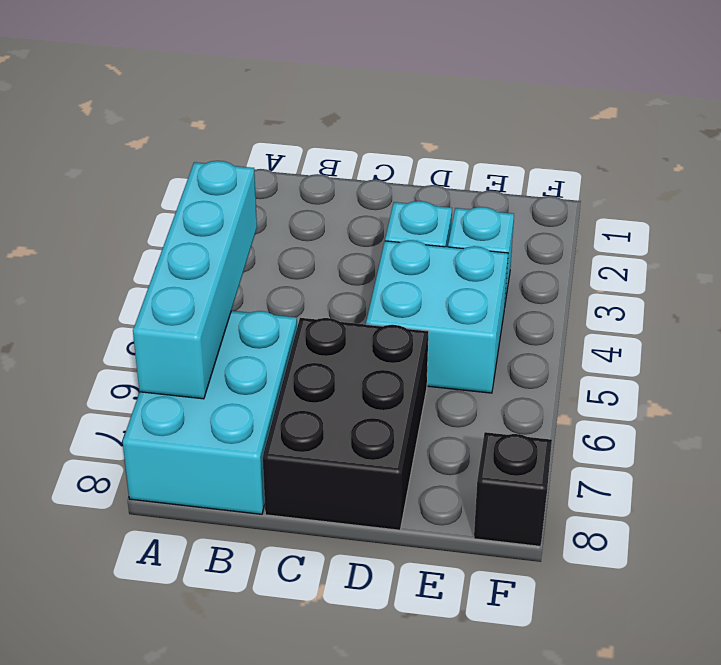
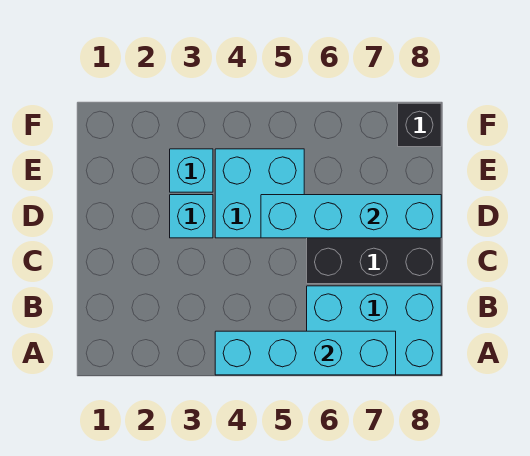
none -> cyan 1x4 brick [261,195,441,238]

